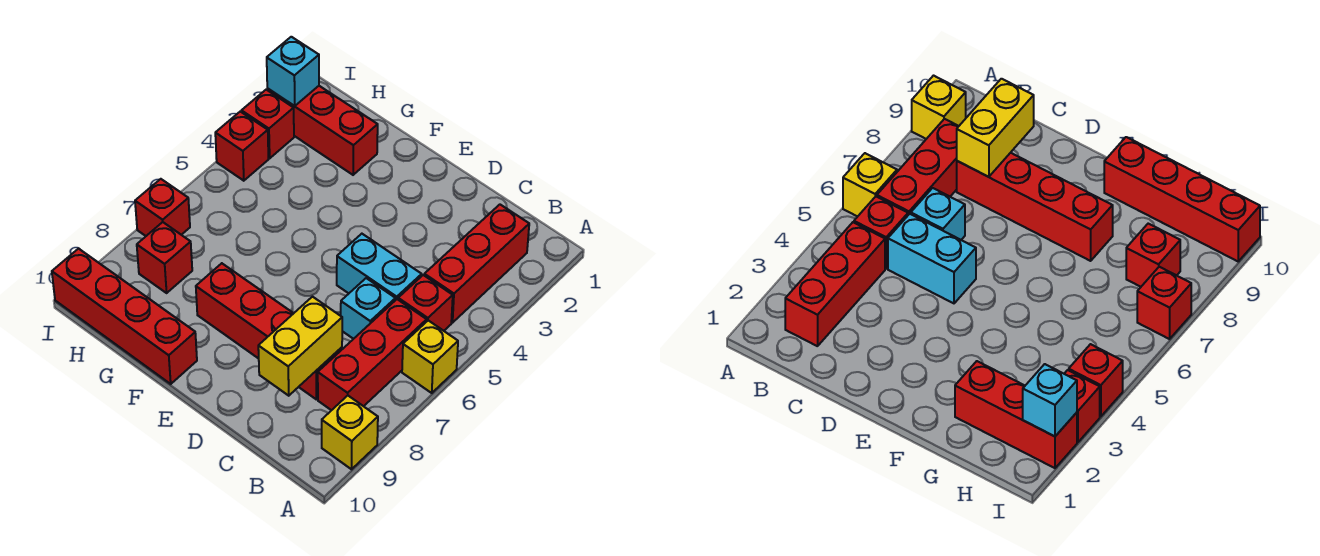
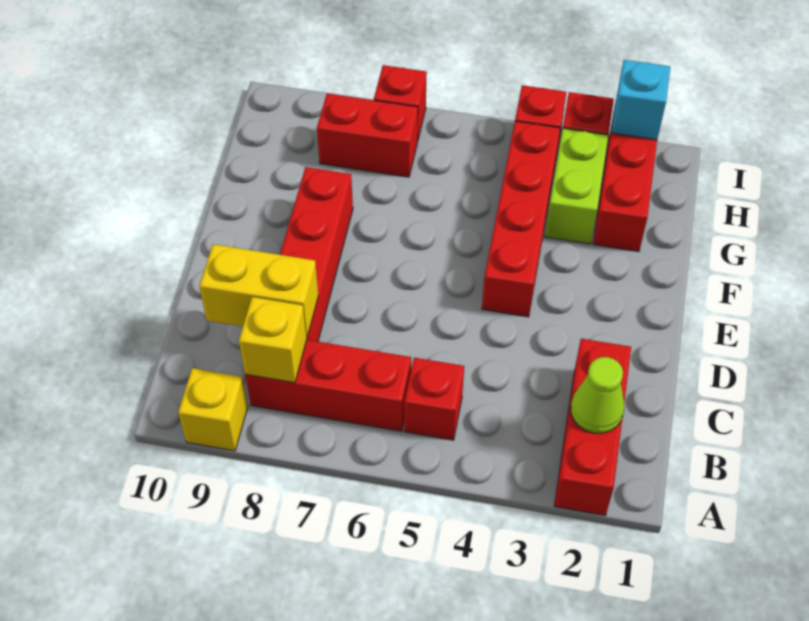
yellow 1x1 brick [402,321,458,393] -> yellow 1x1 brick moved to [239,297,307,383]
red 1x3 brick [424,205,529,323] -> red 1x3 brick turned to [554,339,631,516]
none -> lime 1x1 cone [571,357,624,433]
cyan 1x2 brick [337,234,422,300] -> none
cyan 1x1 brick [341,278,395,339] -> none
red 1x4 brick [52,249,197,384] -> red 1x4 brick moved to [482,121,560,317]
none -> lime 1x2 brick [545,128,608,244]
red 1x1 brick [137,222,192,293] -> red 1x2 brick [317,94,418,177]

